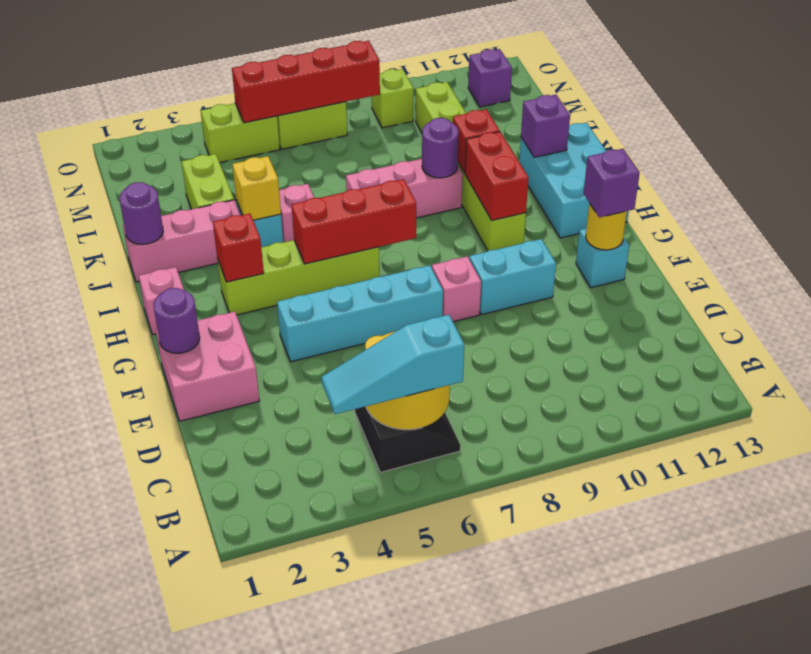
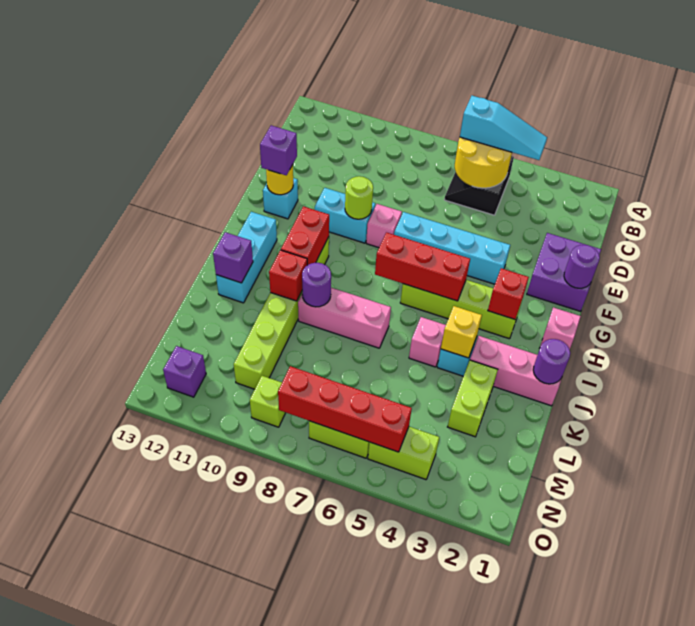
pink 2x2 brick [156,312,259,421] -> purple 2x2 brick [527,233,601,311]
none -> lime 1x1 round brick [345,176,373,219]
cyan 2x3 brick [519,123,629,238] -> cyan 1x3 brick [216,212,277,303]

